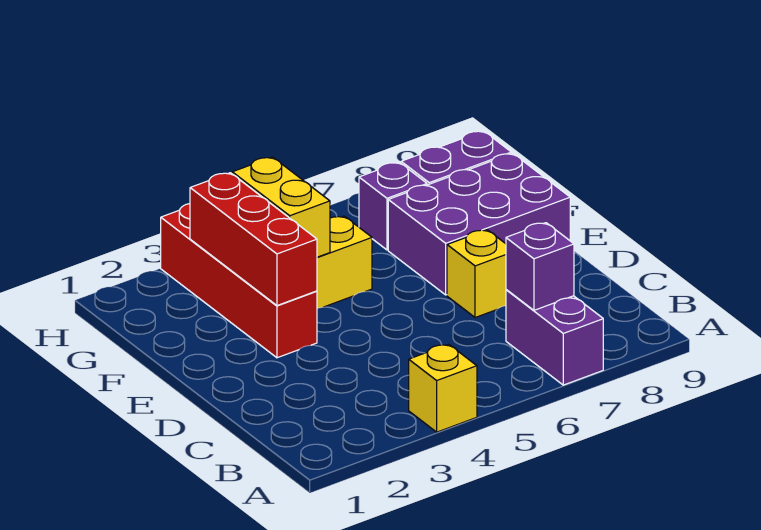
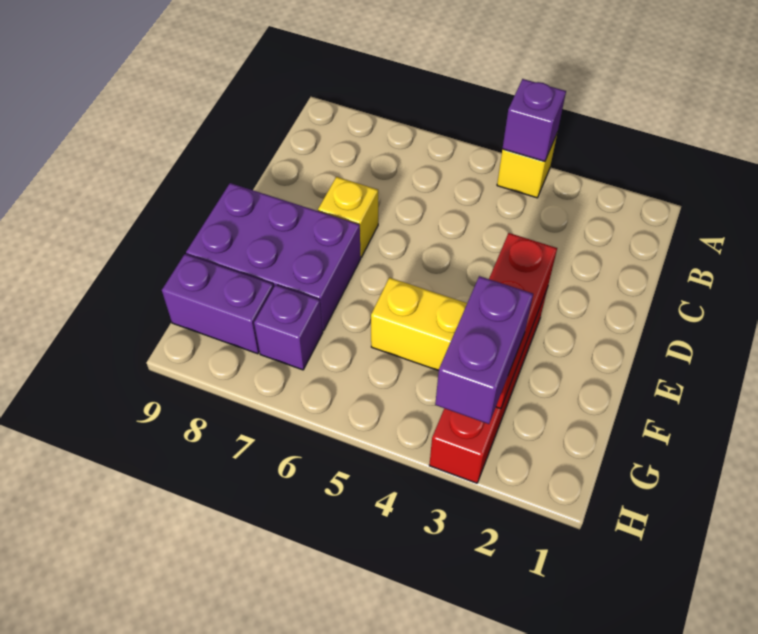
purple 1x2 brick [506,290,603,385] -> purple 1x2 brick moved to [435,276,533,424]
purple 1x1 brick [506,223,574,310] -> purple 1x1 brick moved to [502,79,566,161]
yellow 1x2 brick [232,157,330,257] -> none

